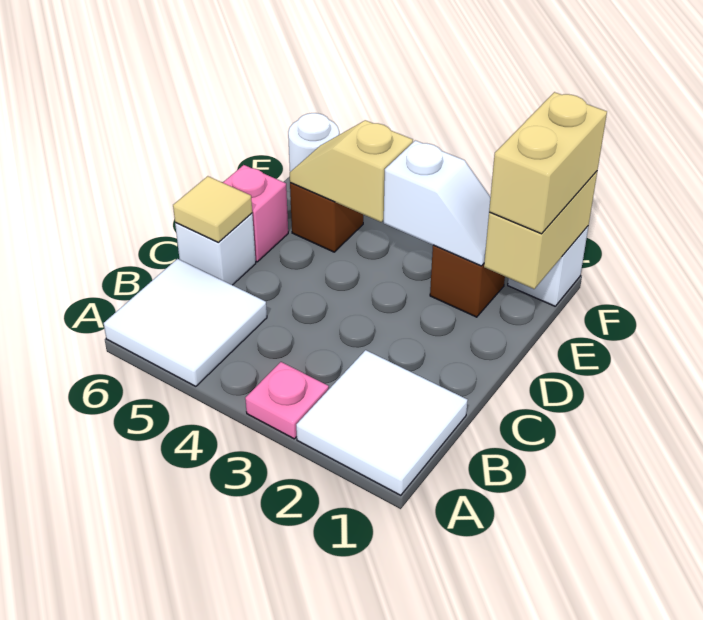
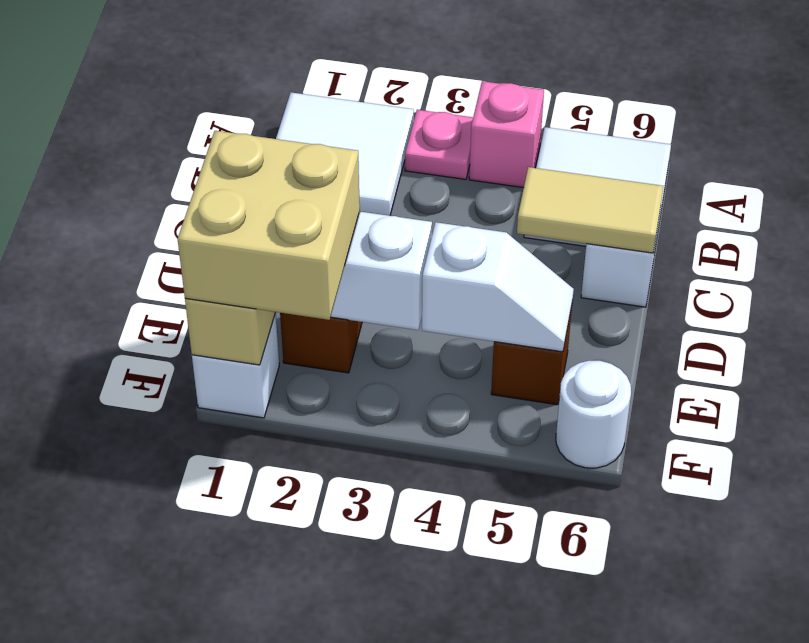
tan 1x1 tile [173,176,252,242] -> tan 1x2 tile [517,167,663,253]
pink 1x1 brick [223,165,288,262] -> pink 1x1 brick moved to [469,81,544,188]
tan 1x2 brick [489,92,607,234] -> tan 2x2 brick [178,131,360,320]
tan 1x2 slope [290,120,413,222] -> white 1x2 slope [422,222,574,352]

